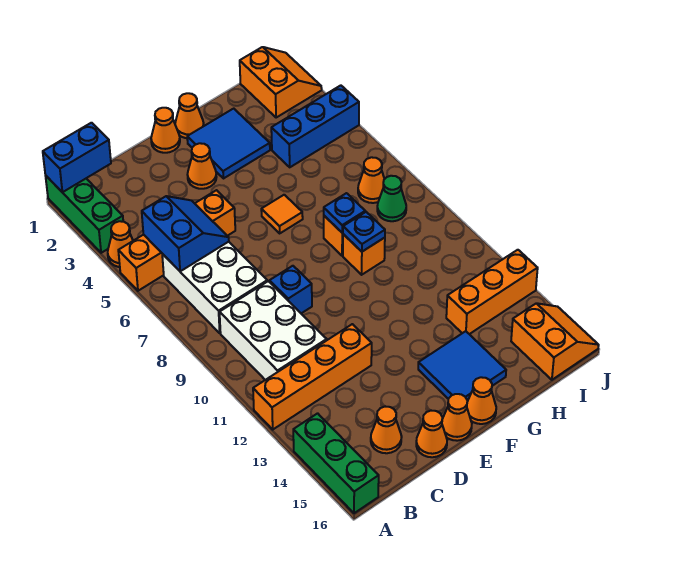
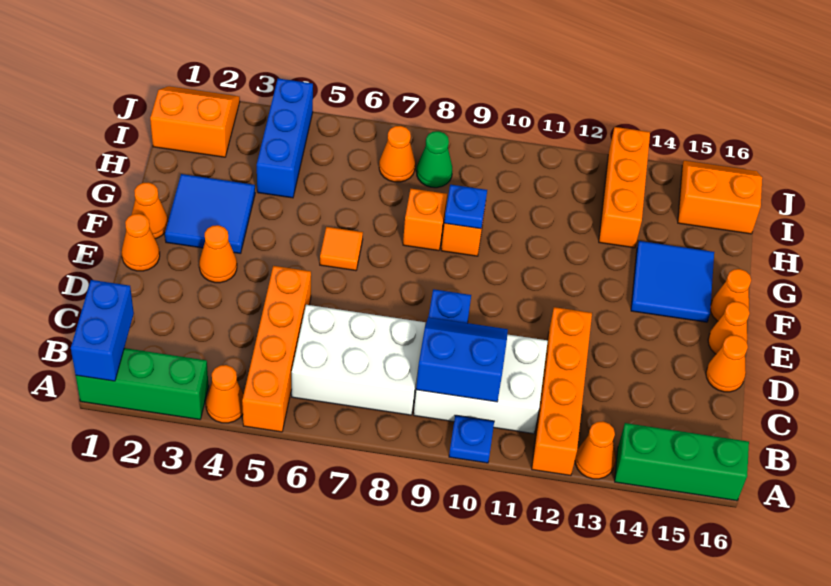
blue 2x2 slope [142,196,229,271] -> blue 2x2 slope moved to [416,317,508,402]
orange 1x1 cone [371,406,402,453] -> orange 1x1 cone moved to [575,421,615,479]
blue 1x1 plate [324,193,365,233] -> blue 1x1 plate moved to [449,415,494,463]

